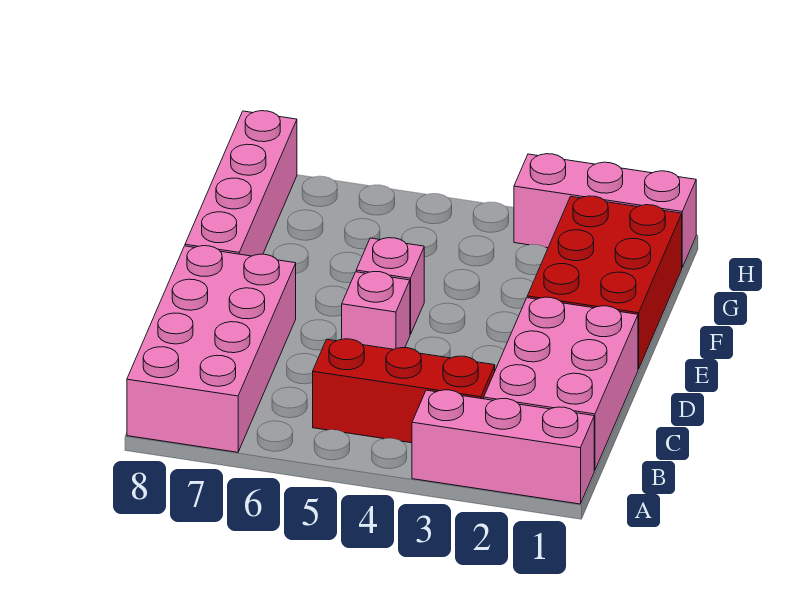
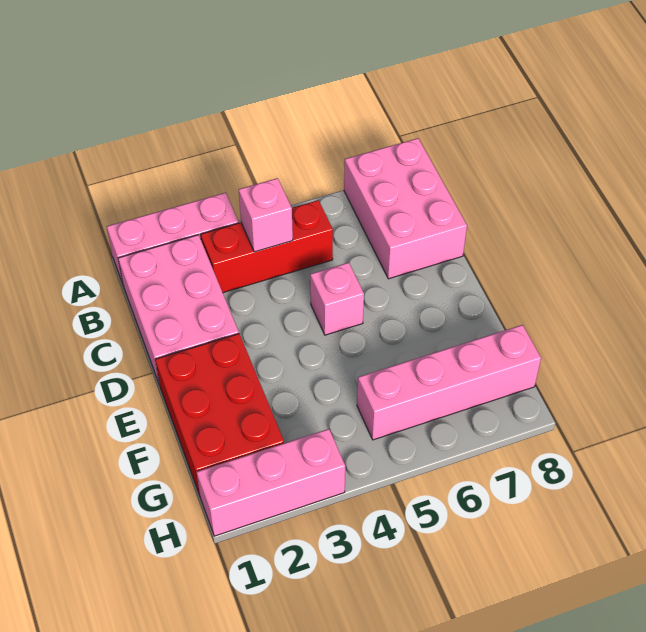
pink 2x4 brick [127,246,296,452] -> pink 2x3 brick [344,138,467,279]
pink 1x1 brick [356,238,424,334] -> pink 1x1 brick moved to [239,178,293,252]
pink 1x4 brick [185,111,297,256] -> pink 1x4 brick turned to [357,325,541,440]

